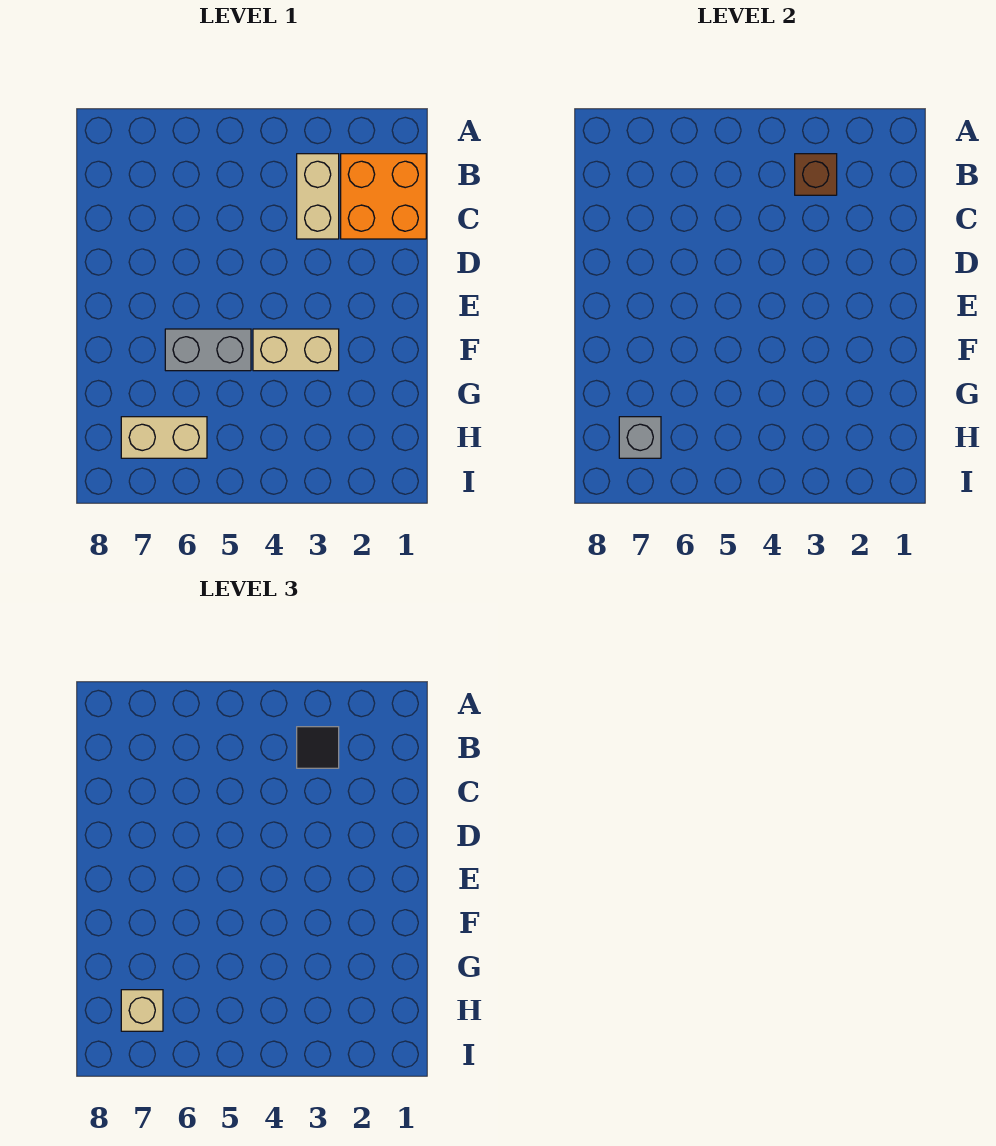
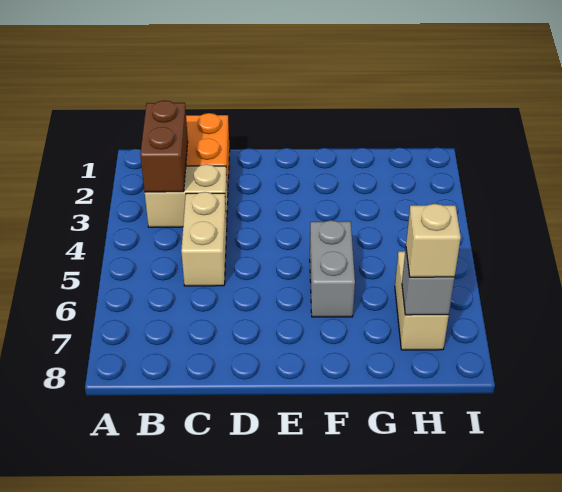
brown 1x1 brick [795,154,837,195] -> brown 1x2 brick [140,100,188,192]
black 1x1 tile [297,727,339,768] -> none
tan 1x2 brick [253,329,339,371] -> tan 1x2 brick moved to [181,192,227,286]

